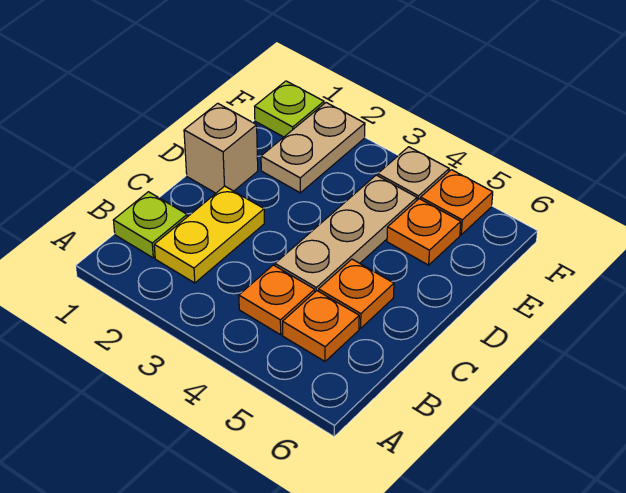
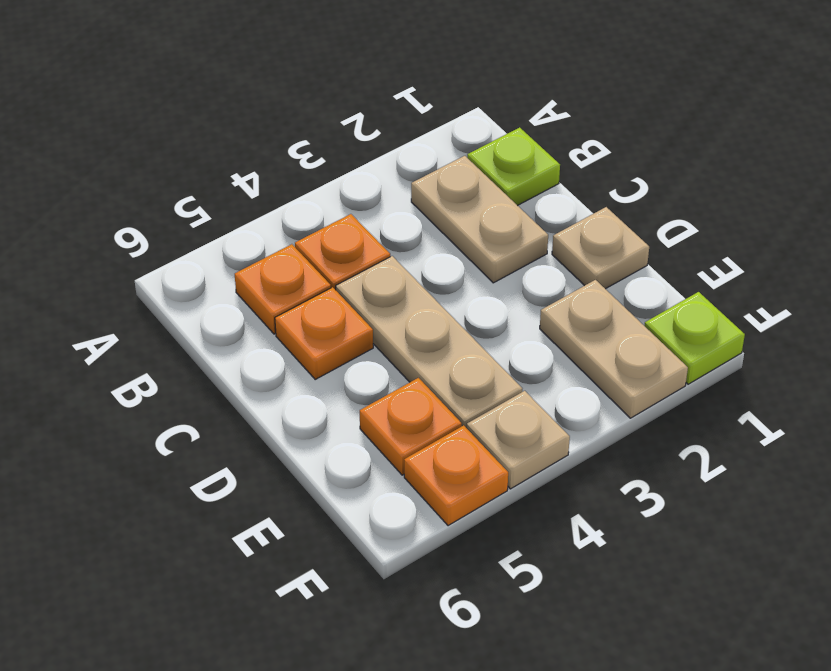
yellow 1x2 plate [154,186,264,283] -> tan 1x2 plate [411,156,548,283]
tan 1x1 brick [184,103,258,193] -> tan 1x1 plate [552,207,649,289]

